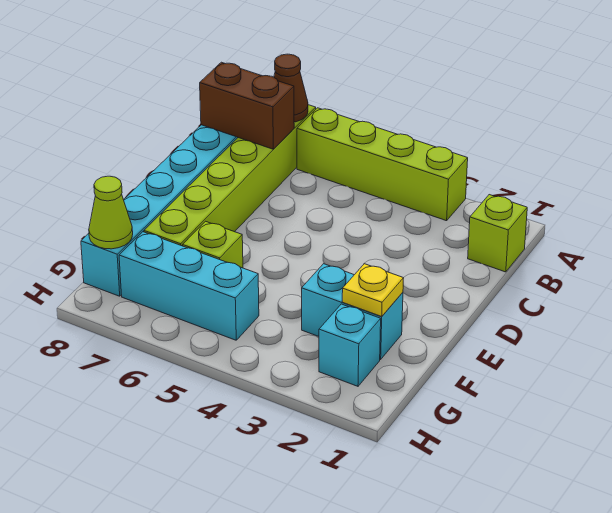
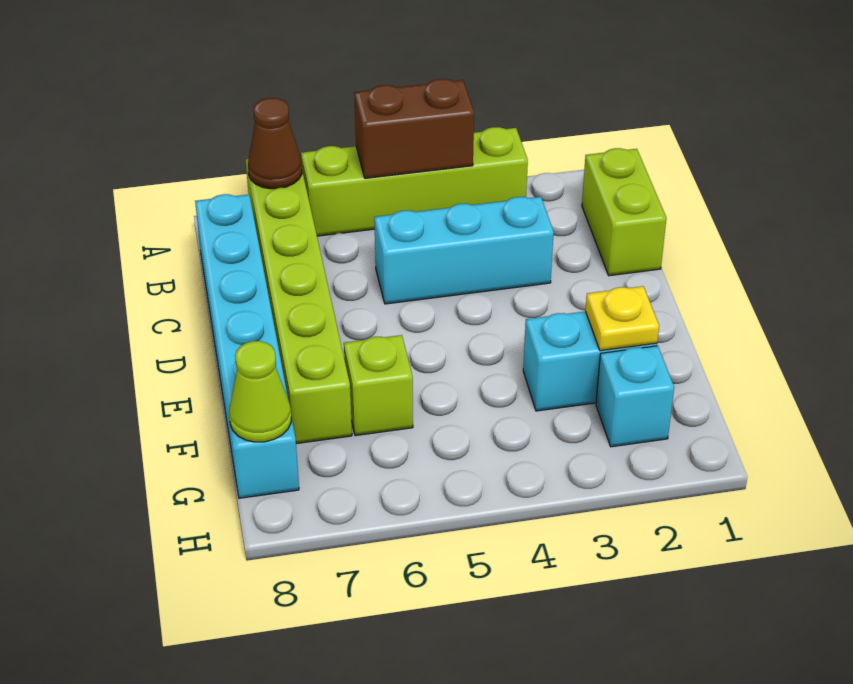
lime 1x1 brick [468,195,527,272] -> lime 1x2 brick [582,148,666,276]
brown 1x2 brick [200,62,294,149] -> brown 1x2 brick moved to [354,79,474,178]
cyan 1x3 brick [119,232,259,340] -> cyan 1x3 brick moved to [374,197,554,304]

